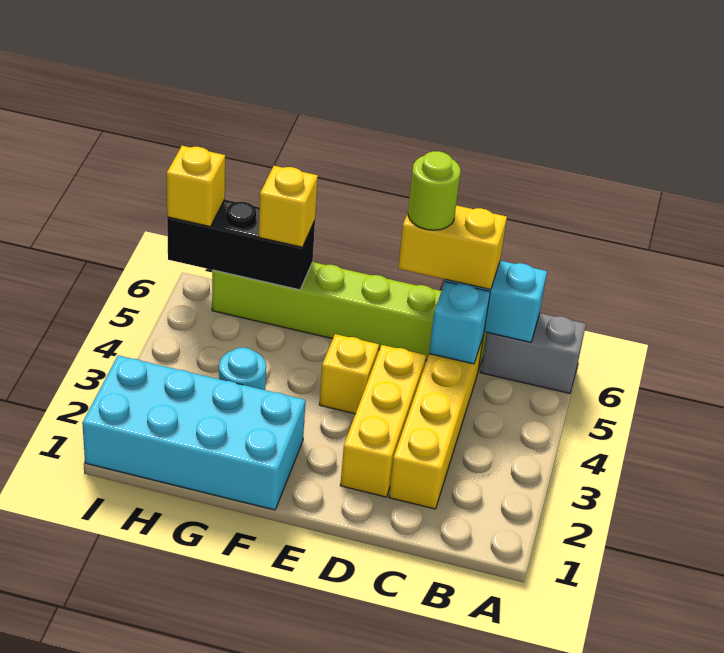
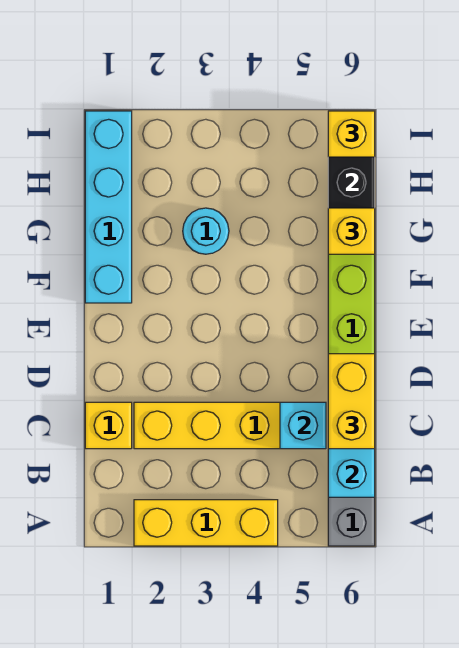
yellow 1x3 brick [340,345,426,497] -> yellow 1x3 brick moved to [134,500,278,546]
lime 1x1 round brick [408,151,461,230] -> none
yellow 1x1 brick [319,334,379,414] -> yellow 1x1 brick moved to [85,402,132,449]
cyan 2x4 brick [82,355,306,510] -> cyan 1x4 brick [85,111,132,303]

